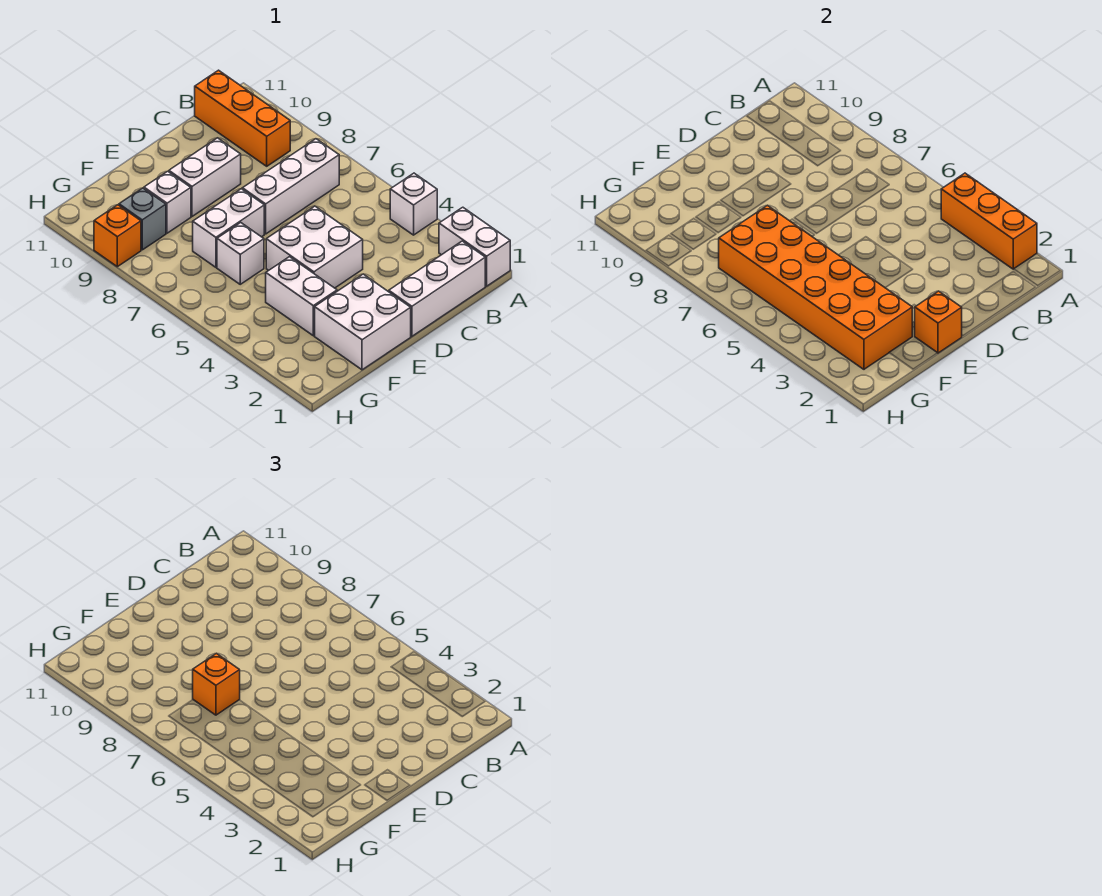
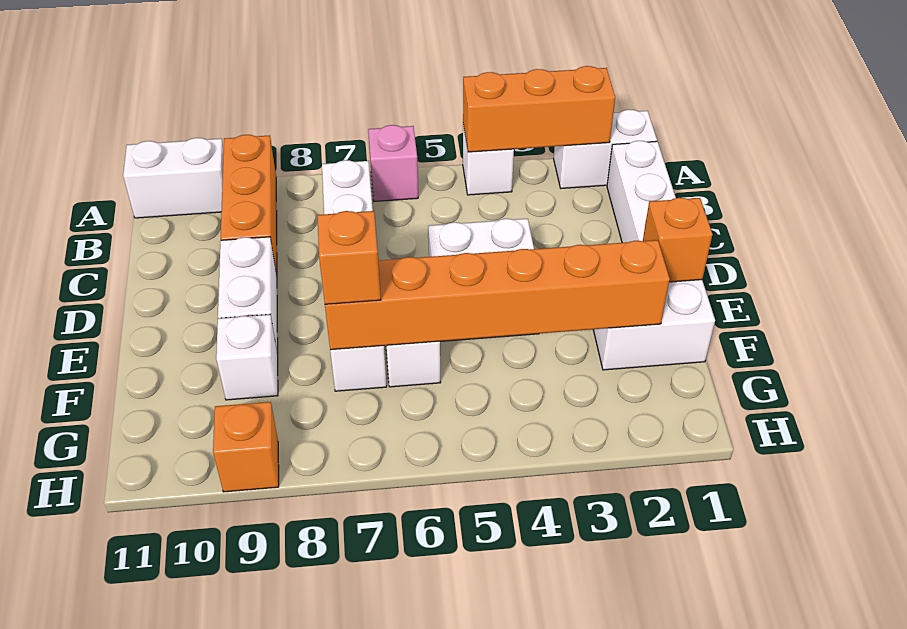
none -> pink 1x1 brick [368,125,418,201]
orange 1x3 brick [195,70,290,166] -> orange 1x3 brick turned to [221,135,277,275]
orange 2x6 brick [719,205,912,369] -> orange 1x6 brick [325,240,670,350]
white 1x2 brick [266,257,337,336] -> white 1x2 brick moved to [123,138,224,218]
grey 1x1 brick [119,188,166,250] -> none

